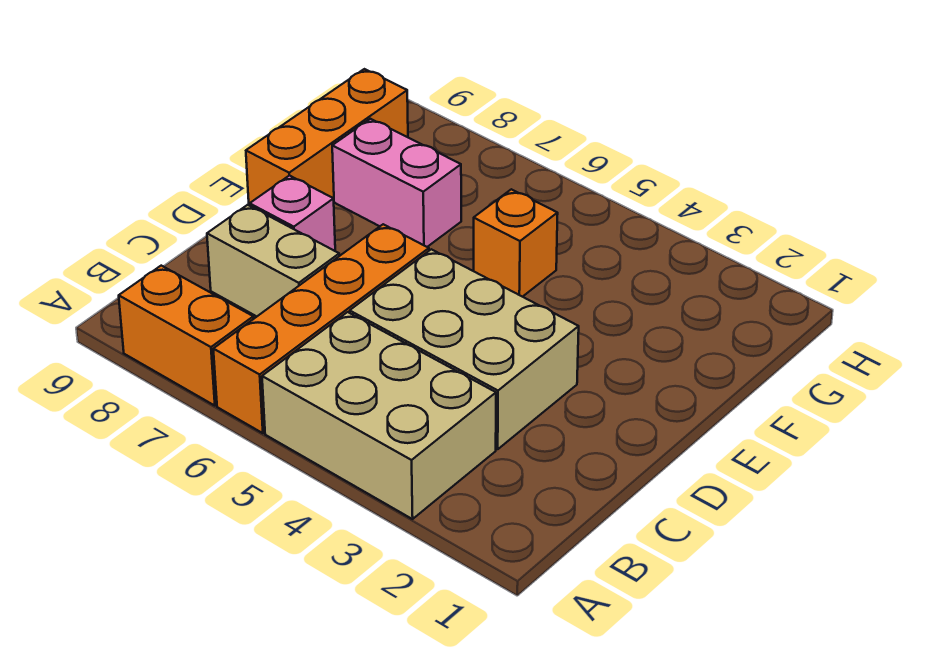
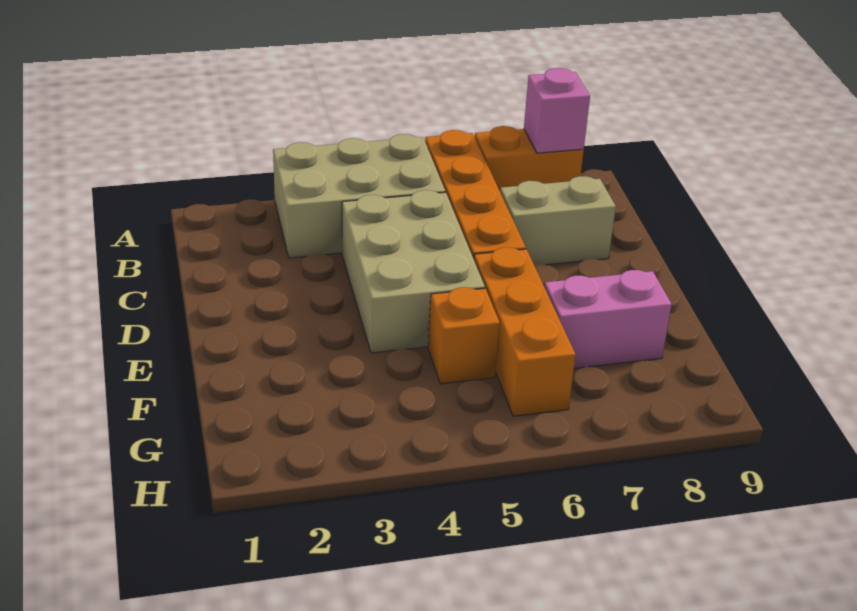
tan 2x3 brick [350,249,579,449] -> tan 2x3 brick turned to [342,190,485,353]
pink 1x1 brick [250,175,335,251] -> pink 1x1 brick moved to [524,68,590,153]
orange 1x3 brick [246,69,408,206] -> orange 1x3 brick moved to [474,247,576,416]

